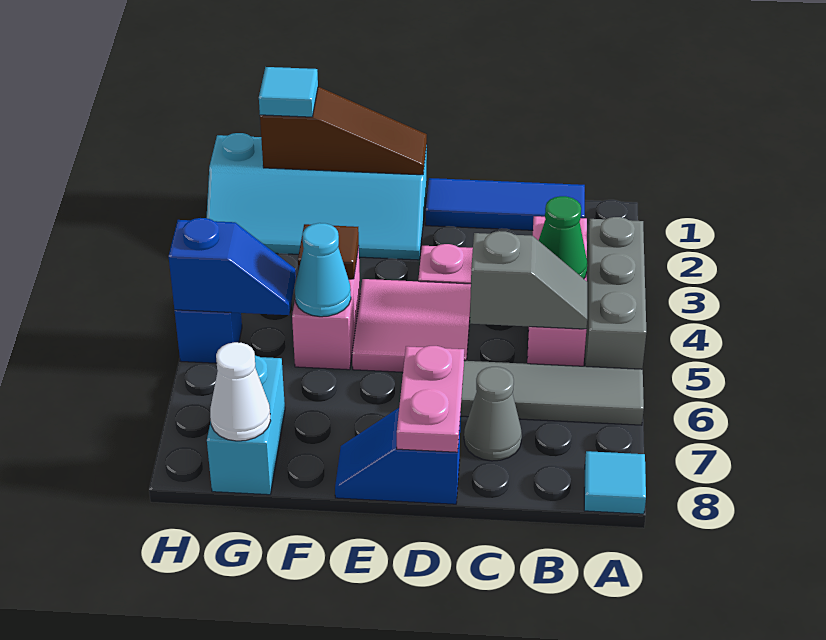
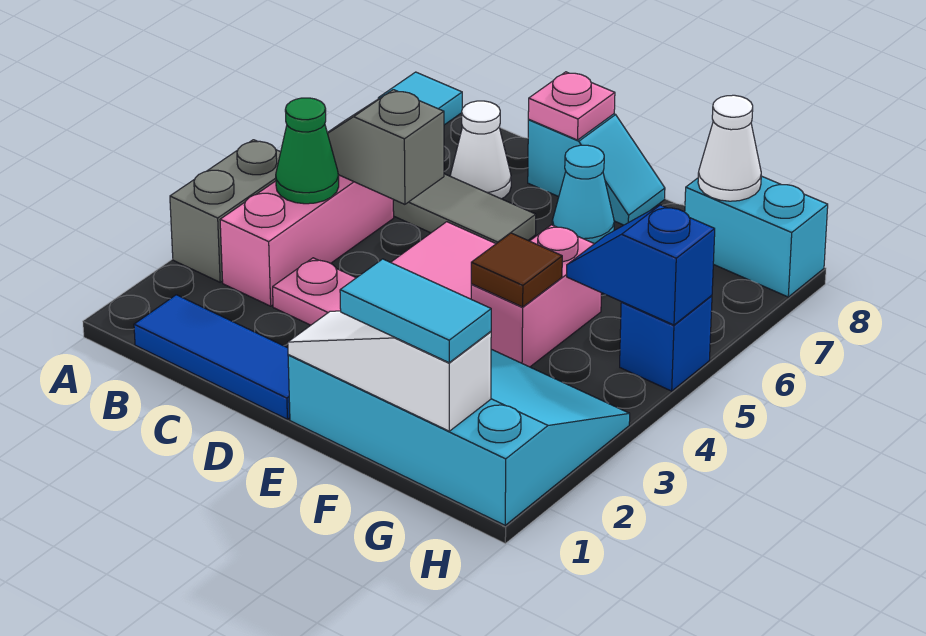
grey 1x3 brick [585,217,646,369] -> grey 1x2 brick [170,140,281,282]
grey 1x1 cone [464,367,522,461] -> white 1x1 cone [450,101,511,199]
pink 1x2 plate [397,346,464,452] -> pink 1x1 plate [528,72,615,140]
blue 1x2 slope [335,408,461,504] -> cyan 1x2 slope [528,114,665,225]
cyan 2x4 slope [206,133,427,260] -> cyan 3x4 slope [288,349,630,525]
brown 1x3 slope [260,87,427,175] -> white 1x3 slope [288,311,491,431]
cyan 1x1 cone [295,223,351,317] -> cyan 1x1 cone moved to [552,145,614,244]
cyan 1x1 tile [259,67,318,117] -> cyan 1x2 tile [340,259,491,363]
cyan 1x2 brick [207,356,285,495] -> cyan 1x2 brick turned to [685,176,828,297]

